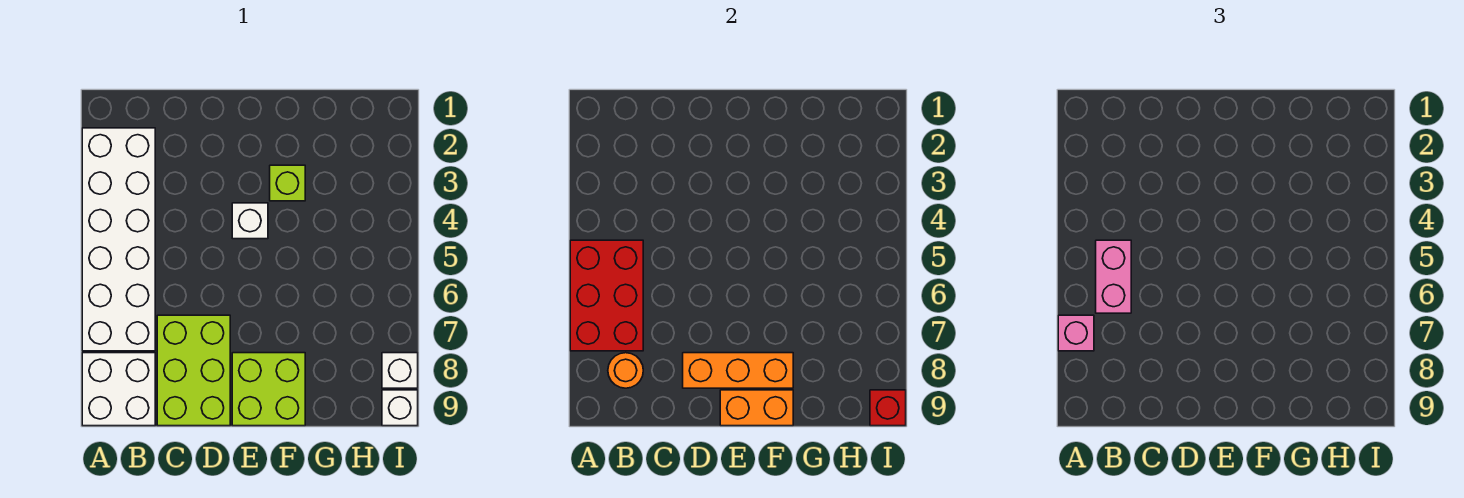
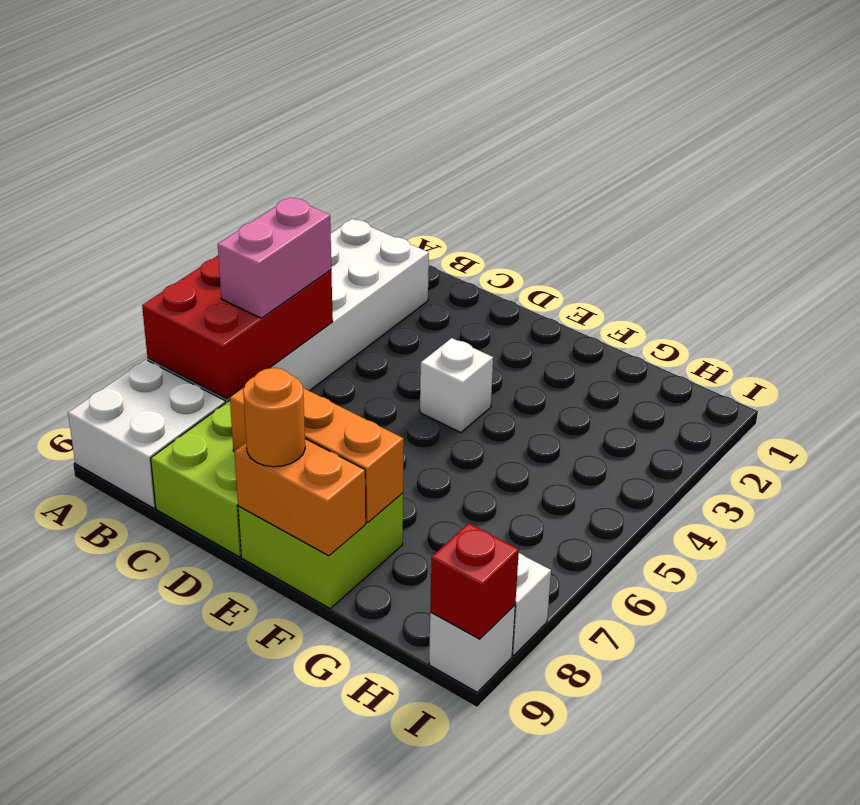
pink 1x1 brick [1058,315,1094,351] -> none
orange 1x1 round brick [608,353,643,388] -> orange 1x1 round brick moved to [243,368,305,467]
lime 1x1 brick [270,165,305,201] -> none

